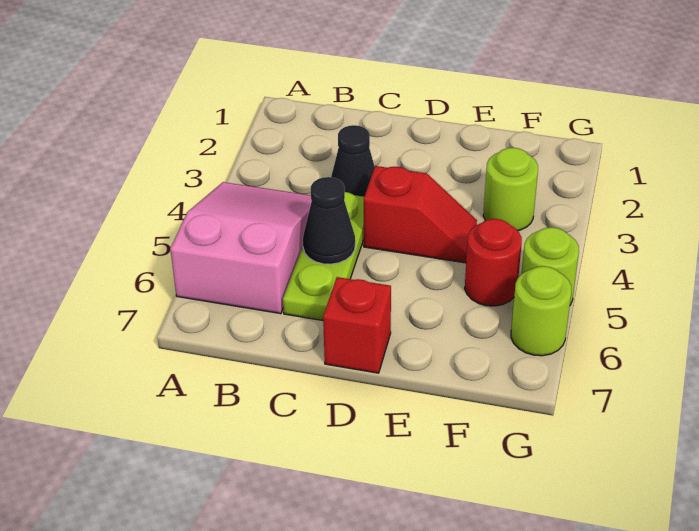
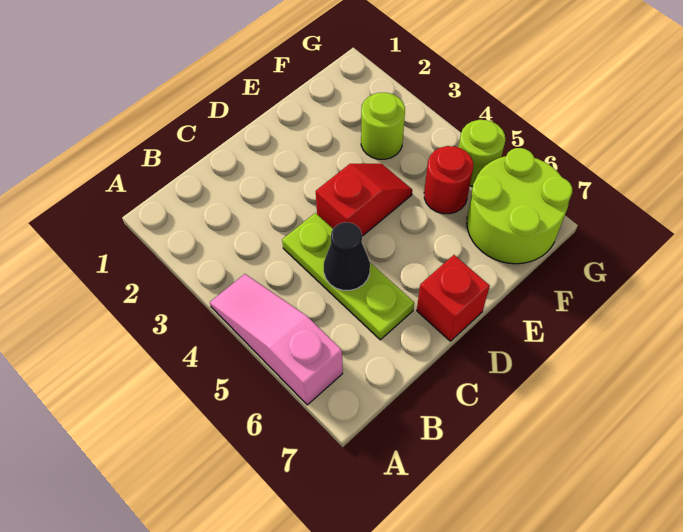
pink 2x3 slope [170,182,312,314] -> pink 1x3 slope [210,274,343,405]
black 1x1 cone [331,125,375,197] -> none
lime 1x1 round brick [511,266,571,356] -> lime 2x2 round brick [467,148,572,264]

